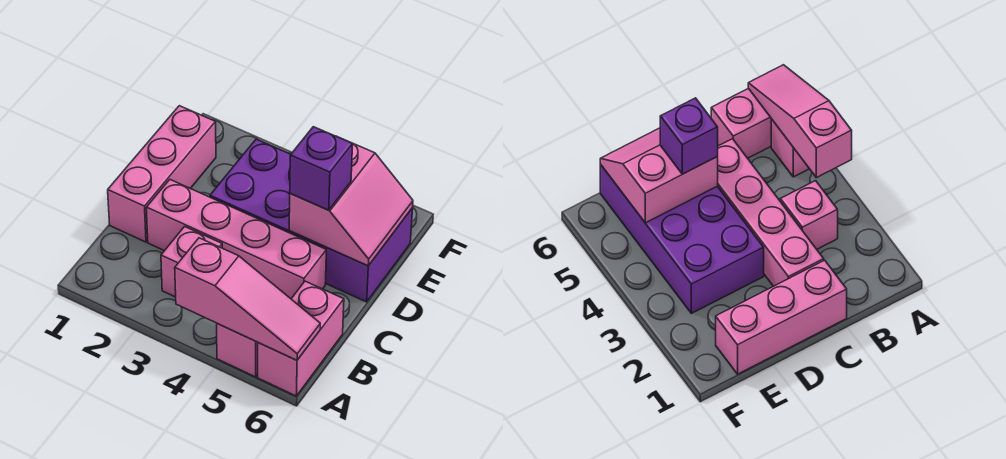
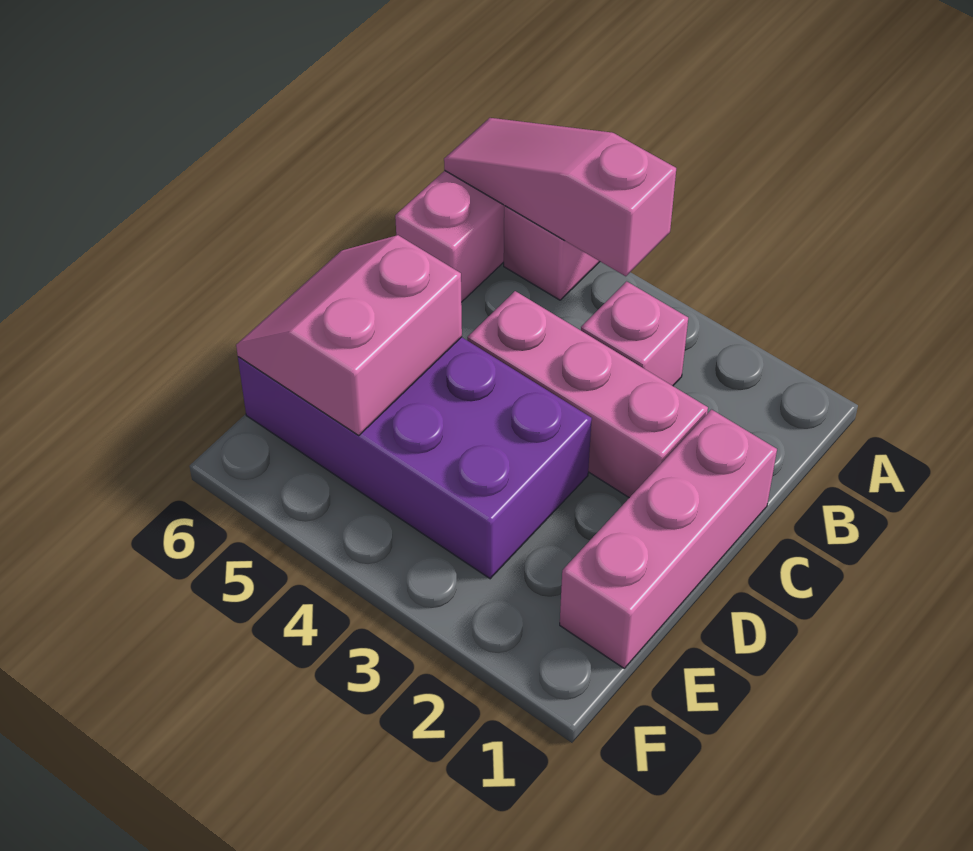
pink 1x4 brick [146,180,326,299] -> pink 1x3 brick [467,291,708,498]
purple 1x1 brick [290,127,353,210] -> none

